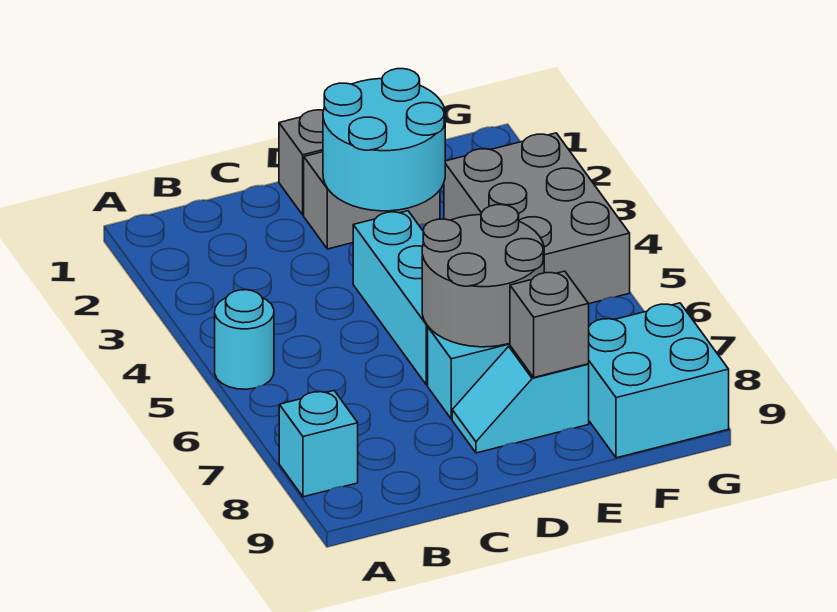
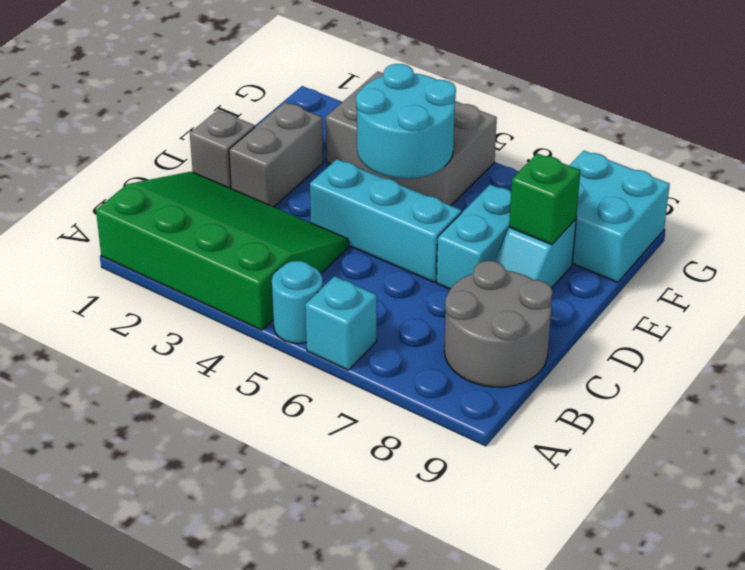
none -> green 3x4 slope [96,172,349,330]
cyan 1x1 brick [279,391,358,497] -> cyan 1x1 brick moved to [305,276,377,370]
cyan 2x2 round brick [323,69,445,211] -> cyan 2x2 round brick moved to [356,64,456,179]
grey 2x2 round brick [422,205,544,347] -> grey 2x2 round brick moved to [444,261,552,387]
grey 1x1 brick [510,271,589,377] -> green 1x1 brick [509,153,580,245]

